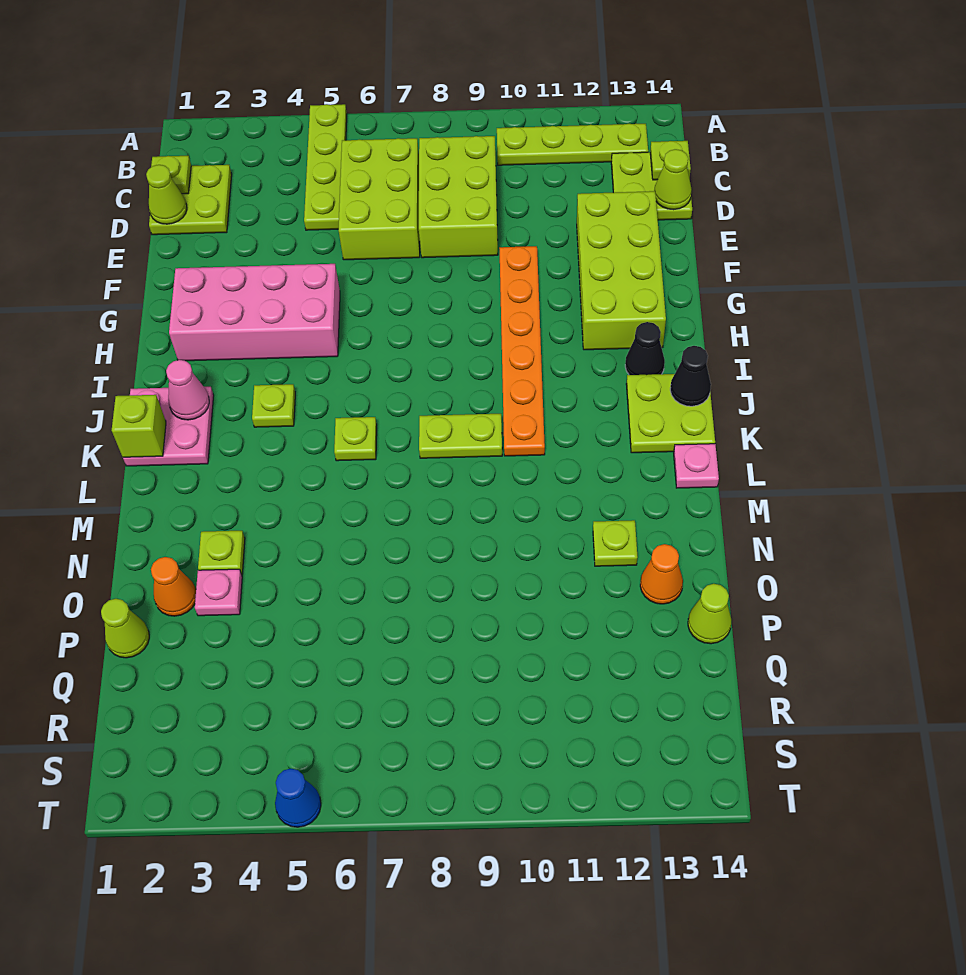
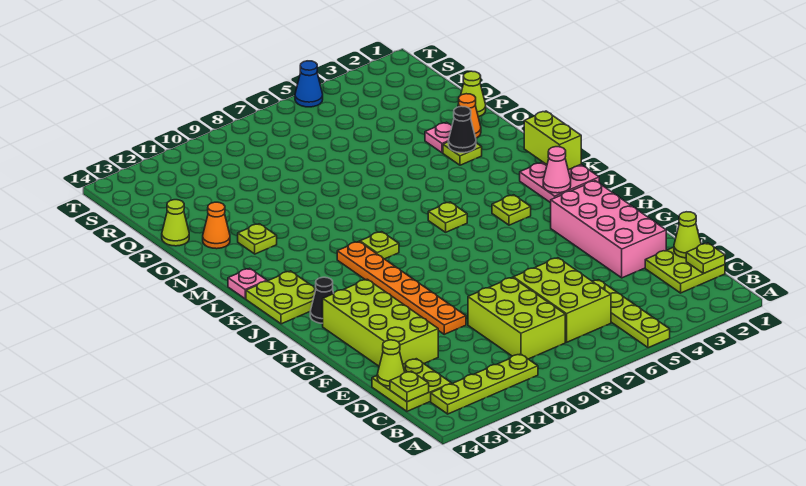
pink 2x4 brick [169,264,340,361] -> pink 2x4 brick turned to [551,181,666,278]
black 1x1 cone [670,346,711,406] -> black 1x1 cone moved to [448,106,476,153]
lime 1x1 brick [112,395,166,457] -> lime 1x2 brick [524,111,581,170]
lime 1x2 plate [419,414,502,458] -> lime 1x1 plate [360,232,399,259]

